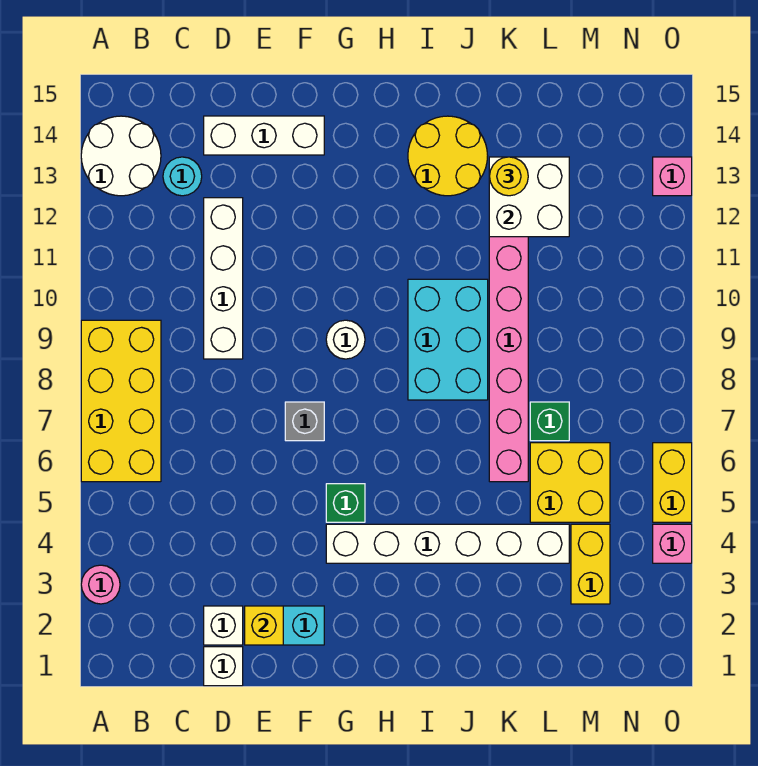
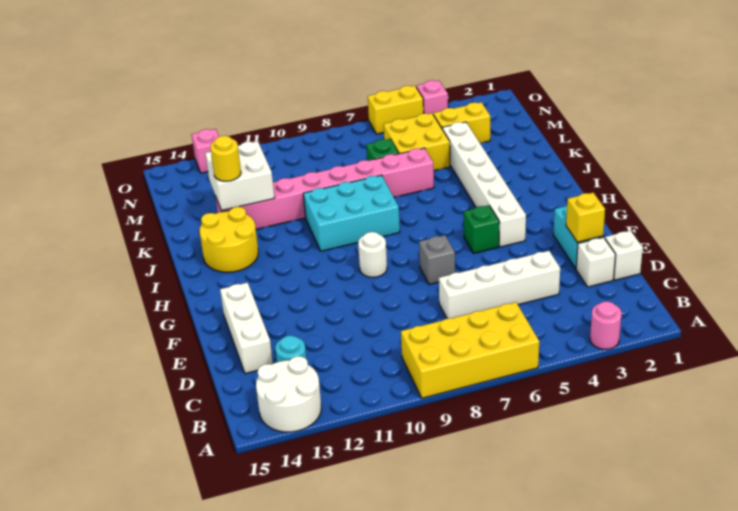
white 1x4 brick [204,198,243,359] -> white 1x4 brick moved to [439,251,560,319]

